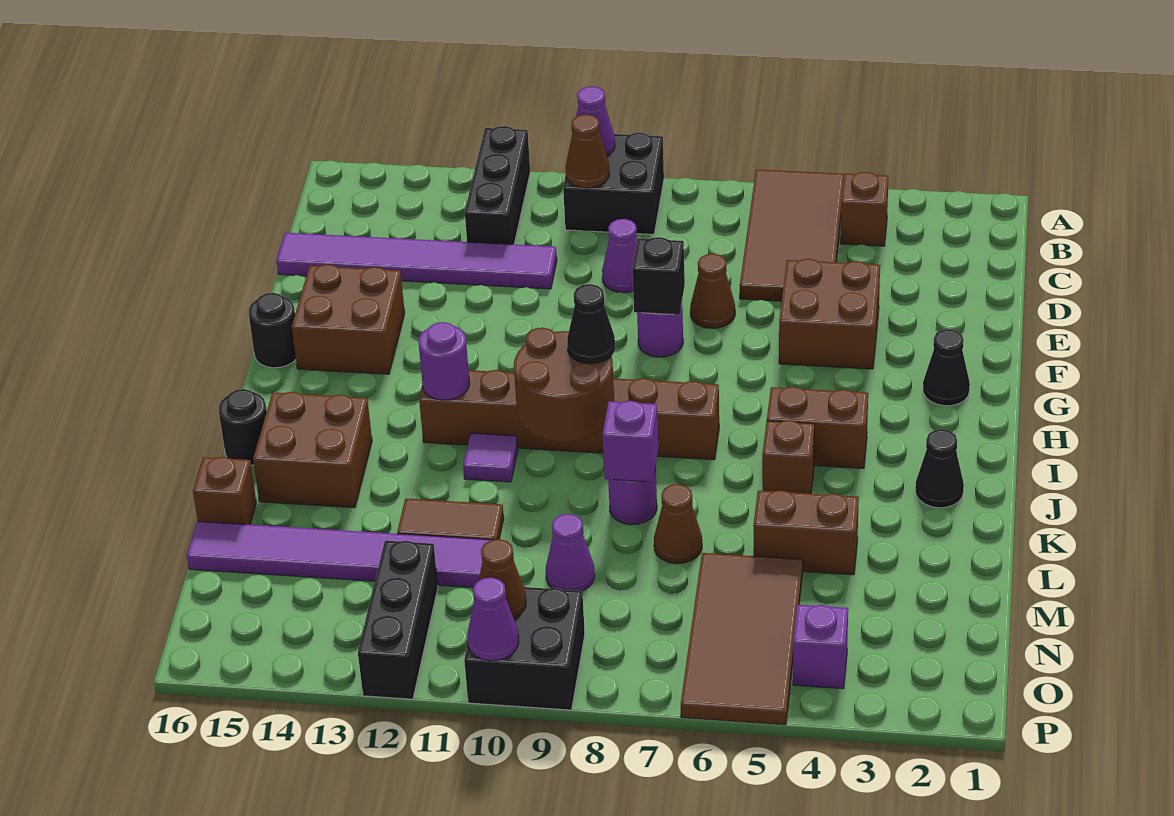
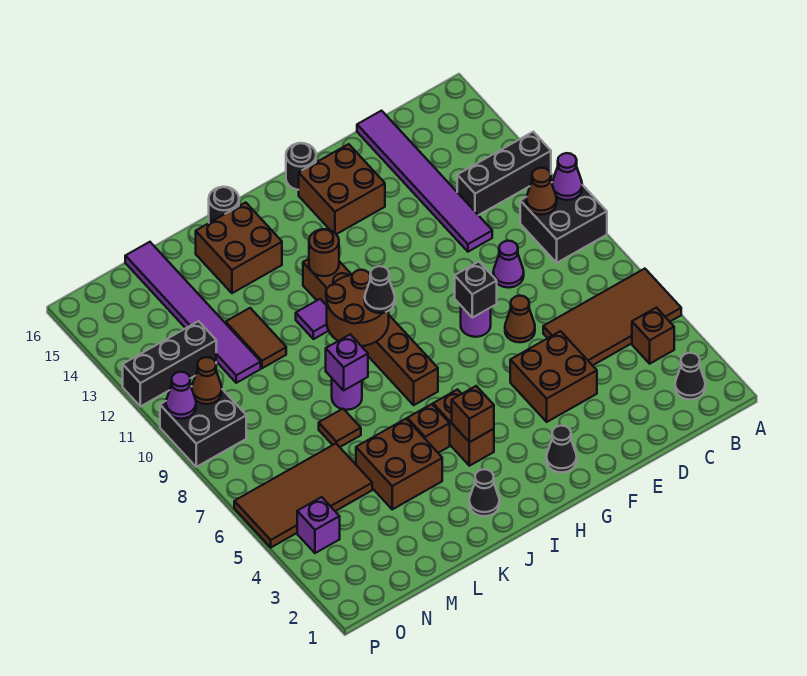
none -> black 1x1 cone [675,353,705,400]
purple 1x1 round brick [419,322,469,400] -> brown 1x1 round brick [309,229,339,276]
brown 1x2 brick [753,490,859,575] -> brown 2x2 brick [356,419,442,509]
brown 1x1 cone [654,484,702,564] -> brown 1x1 tile [319,409,361,447]
brown 1x1 brick [193,457,256,525] -> brown 1x1 brick moved to [452,386,494,442]
purple 1x1 cone [546,514,595,591] -> none

